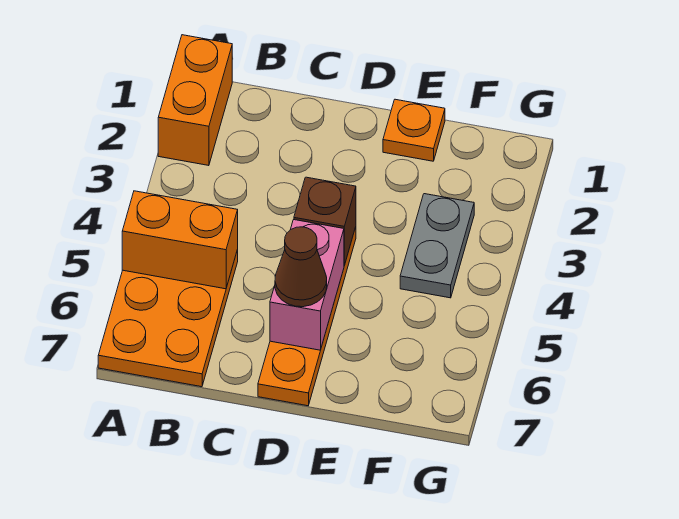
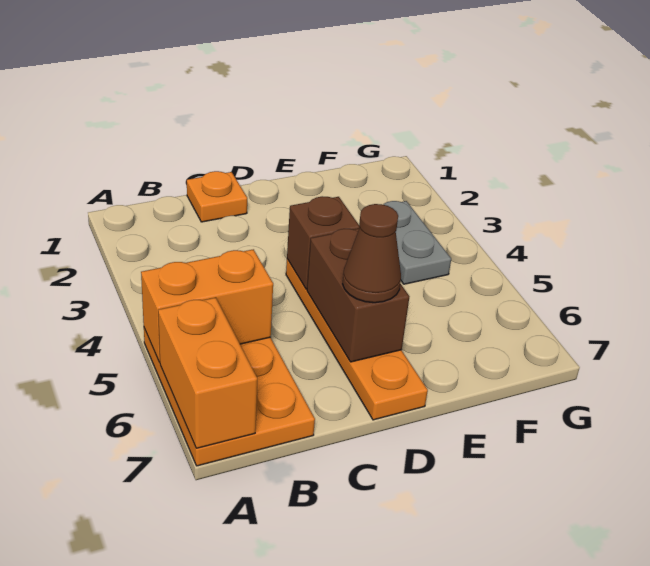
orange 1x2 brick [158,35,232,166] -> orange 1x2 brick moved to [158,298,257,448]
pink 1x2 brick [270,220,344,350] -> brown 1x2 brick [307,229,409,362]
orange 1x1 plate [383,99,445,161] -> orange 1x1 plate moved to [187,171,247,222]

